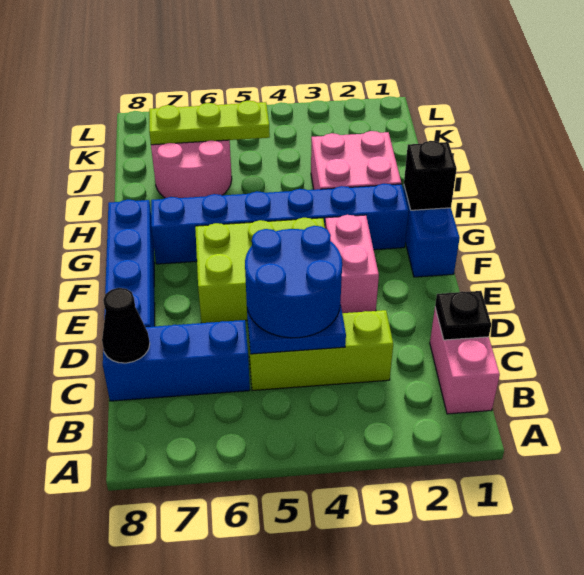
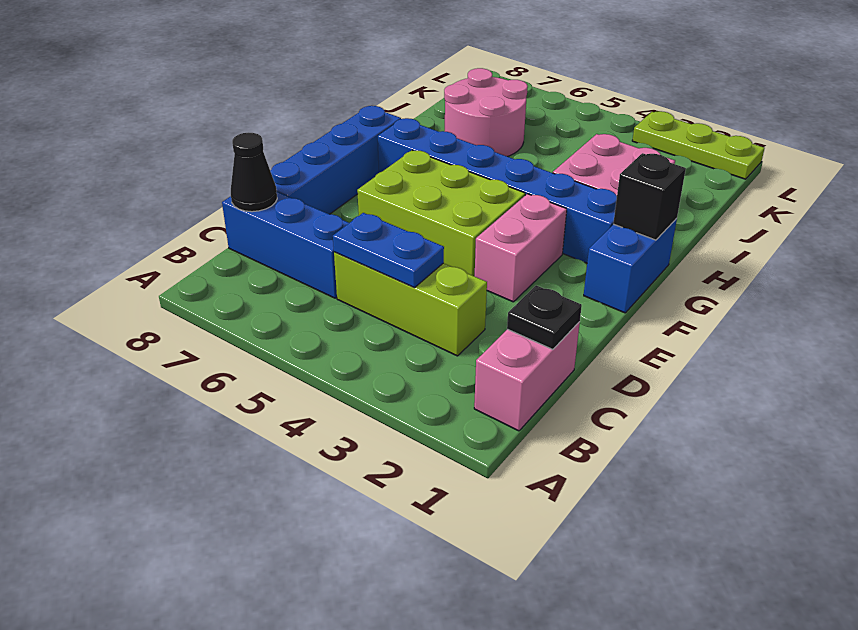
blue 2x2 round brick [245,226,342,338] -> none
lime 1x3 plate [149,101,270,145] -> lime 1x3 plate moved to [632,111,765,179]

